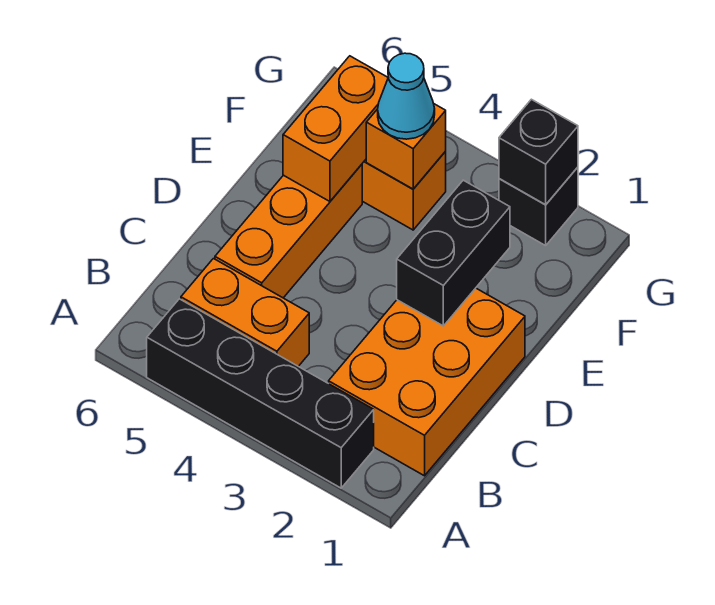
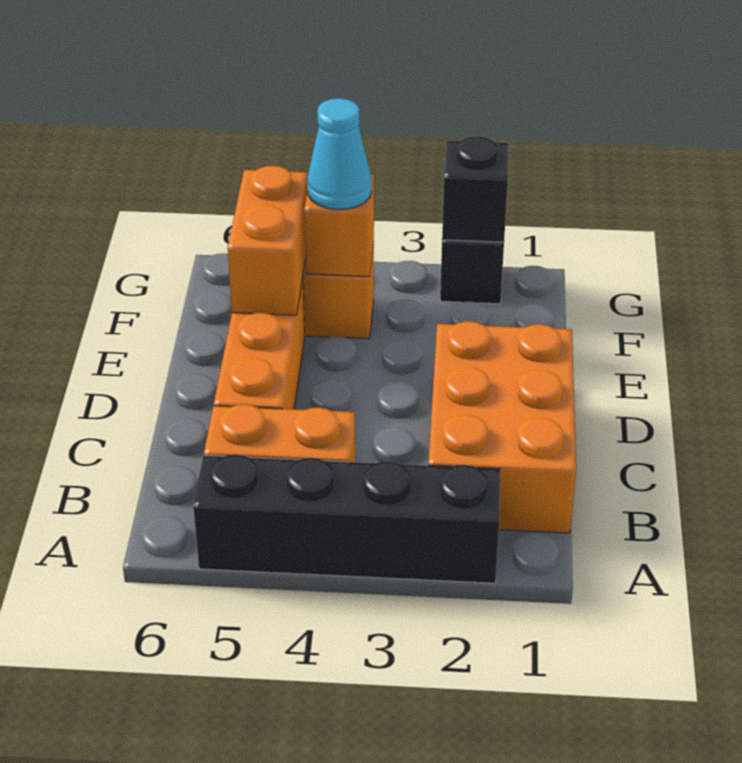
black 1x2 brick [397,180,510,326] -> none

